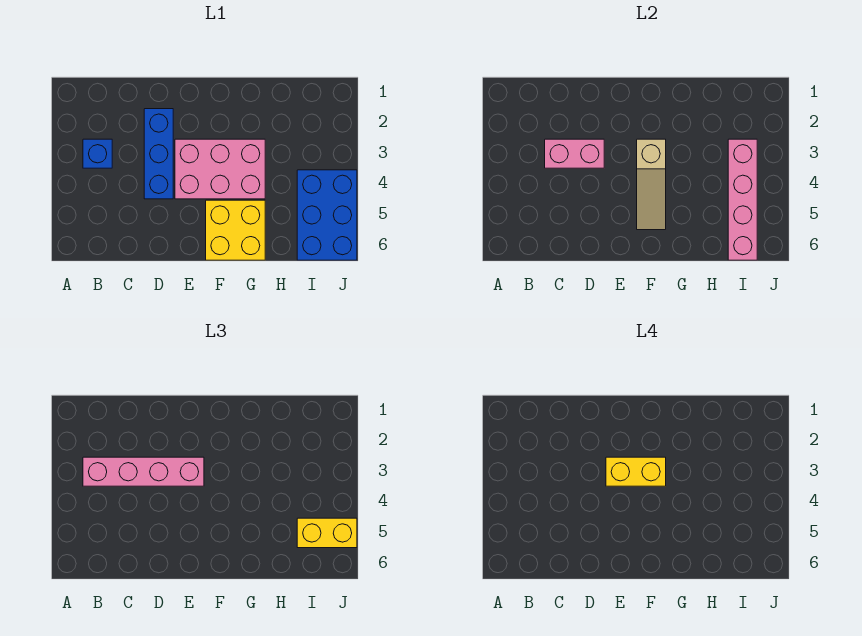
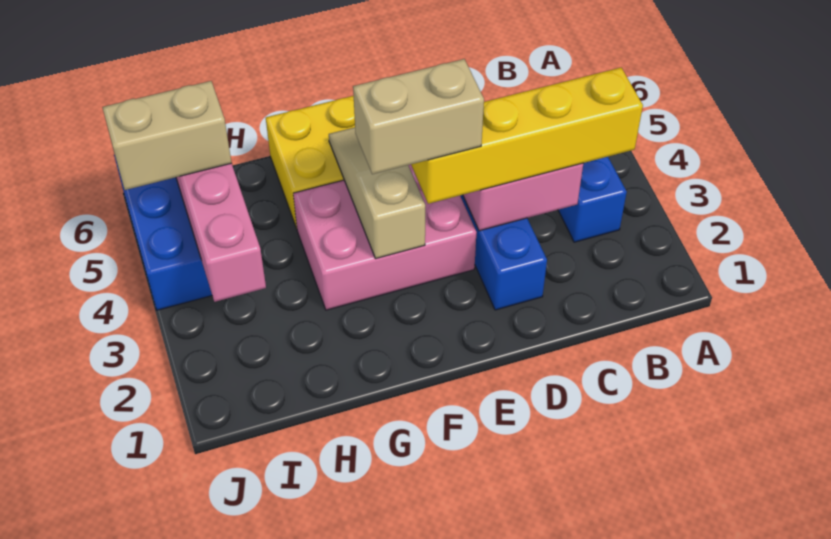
pink 1x4 brick [83,457,204,486] -> yellow 1x4 brick [411,68,643,204]
yellow 1x2 brick [606,457,666,486] -> tan 1x2 brick [353,59,484,174]
yellow 1x2 brick [297,518,357,548] -> tan 1x2 brick [102,81,232,190]

